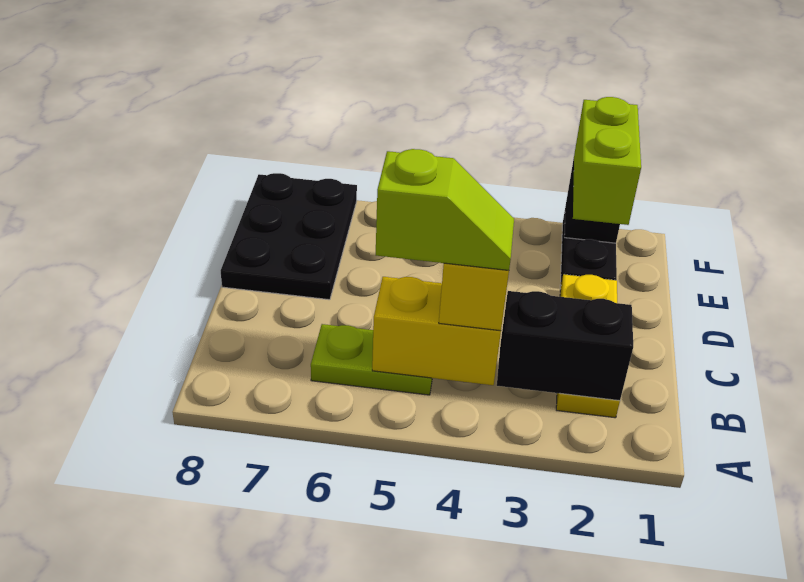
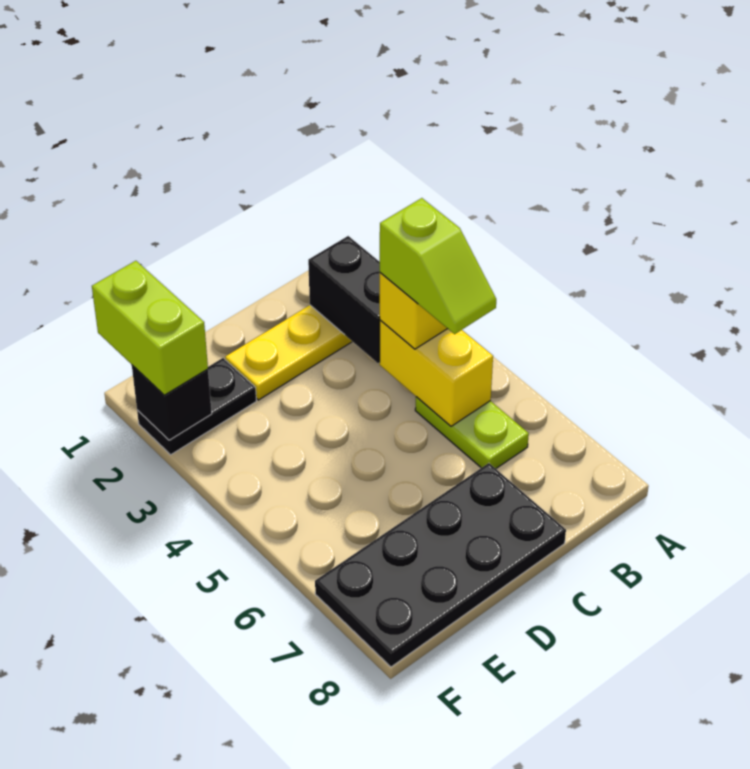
lime 1x2 slope [376,149,514,270] -> lime 1x2 slope turned to [380,198,496,334]
black 2x3 plate [221,173,357,300] -> black 2x4 plate [315,463,566,667]
lime 1x2 brick [573,97,641,225] -> lime 1x2 brick turned to [92,261,208,395]

